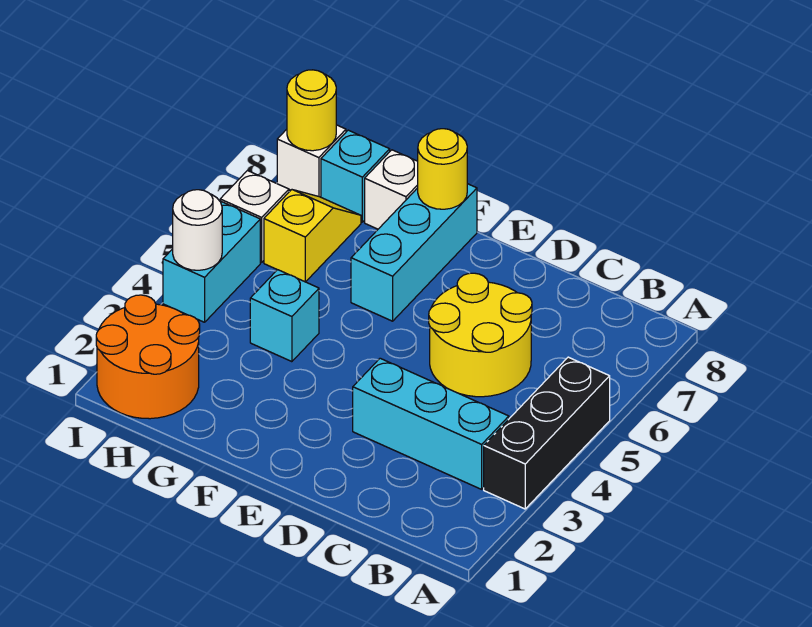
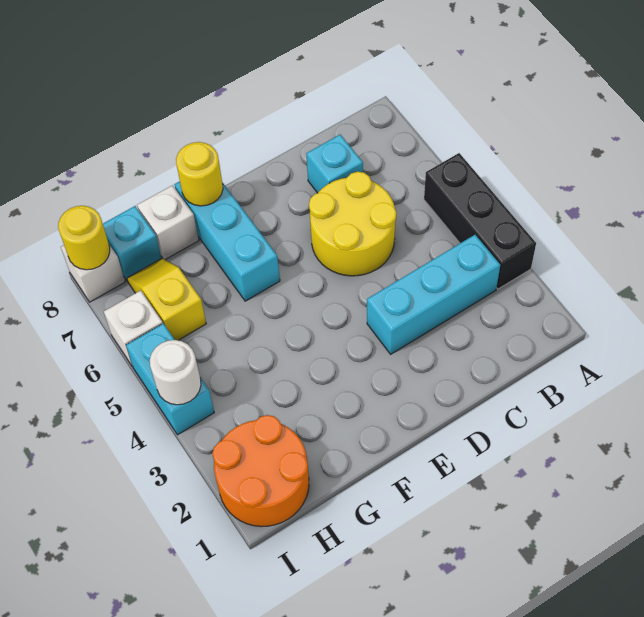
cyan 1x1 brick [250,270,319,362] -> cyan 1x1 brick moved to [306,135,363,193]

